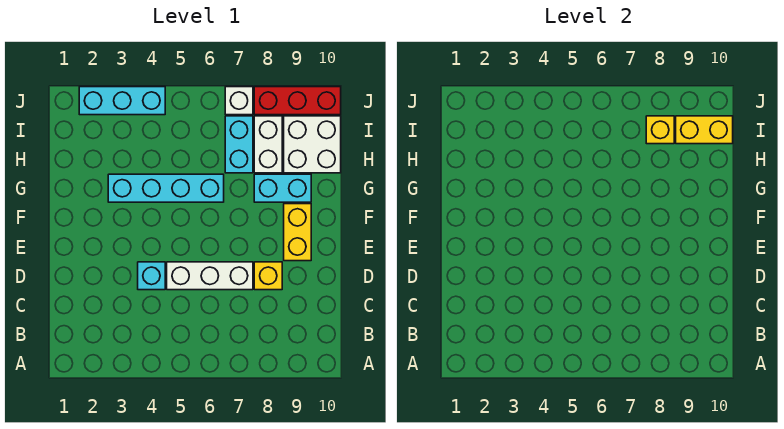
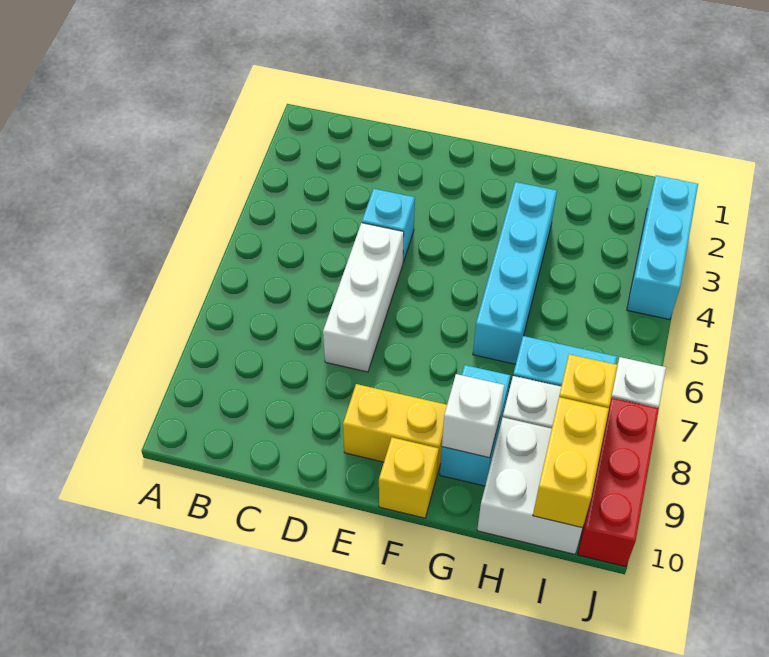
yellow 1x1 brick [254,262,282,290] -> yellow 1x1 brick moved to [379,438,439,518]
none -> white 1x1 brick [442,374,505,458]

